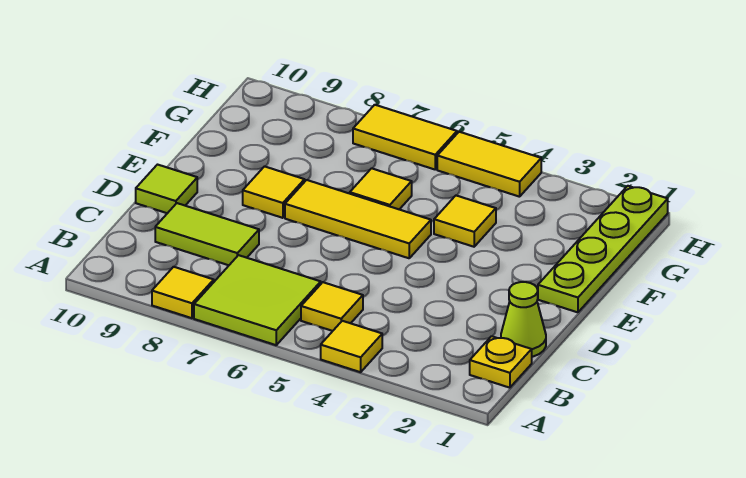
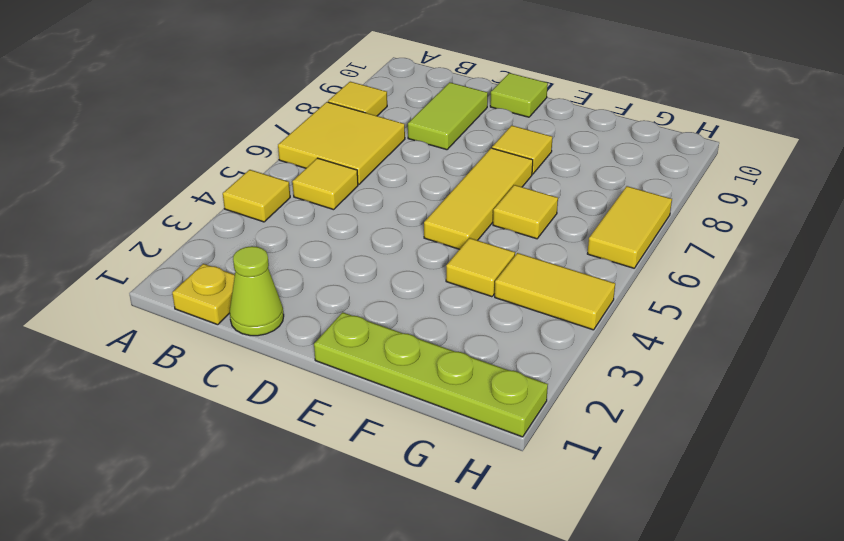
lime 2x2 tile [194,255,321,345] -> yellow 2x2 tile [278,102,405,184]
yellow 1x2 tile [437,132,541,197] -> yellow 1x2 tile turned to [495,253,615,330]

